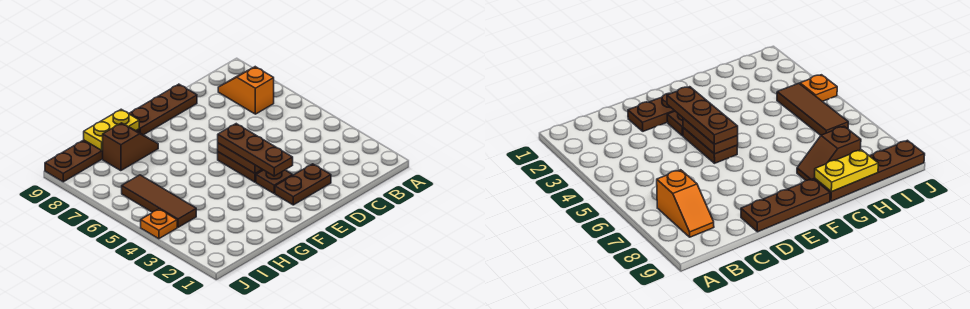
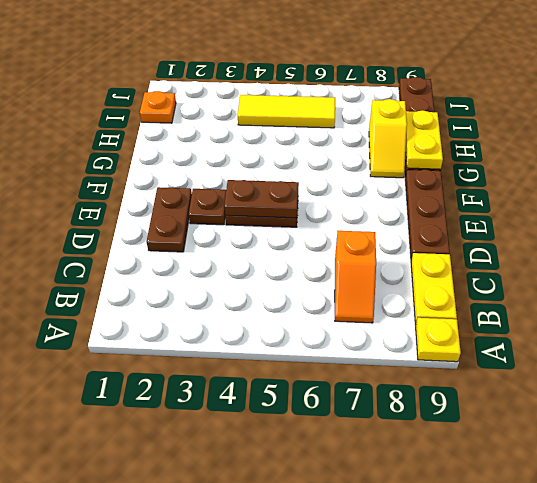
none -> yellow 1x1 plate [416,318,461,362]
orange 1x2 slope [218,67,274,114] -> orange 1x2 slope turned to [335,231,376,323]
none -> yellow 1x2 plate [411,253,457,324]
brown 1x3 plate [218,124,293,176] -> none
brown 1x2 slope [103,123,158,171] -> yellow 1x2 slope [369,99,407,178]
brown 1x3 tile [122,175,196,227] -> yellow 1x3 tile [238,95,335,128]
orange 1x1 plate [141,209,177,239] -> orange 1x1 plate moved to [140,91,176,123]

